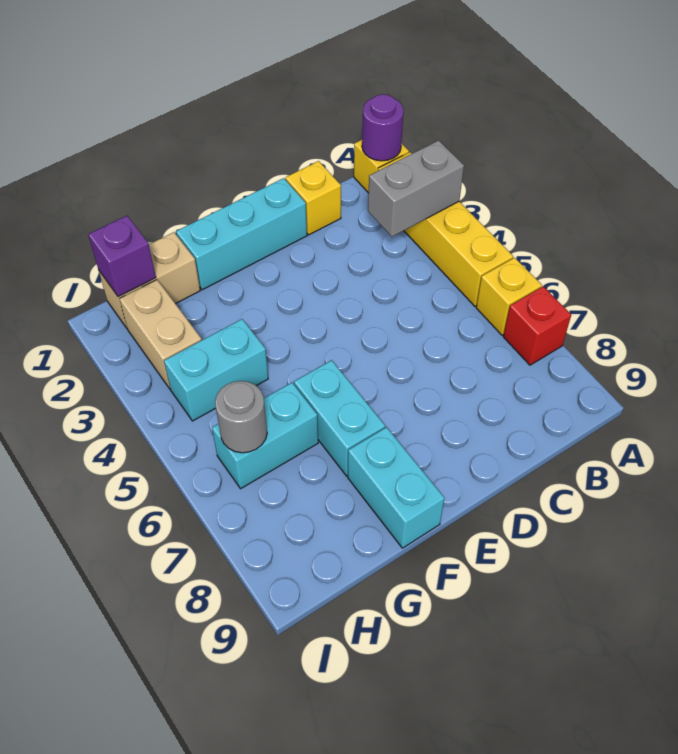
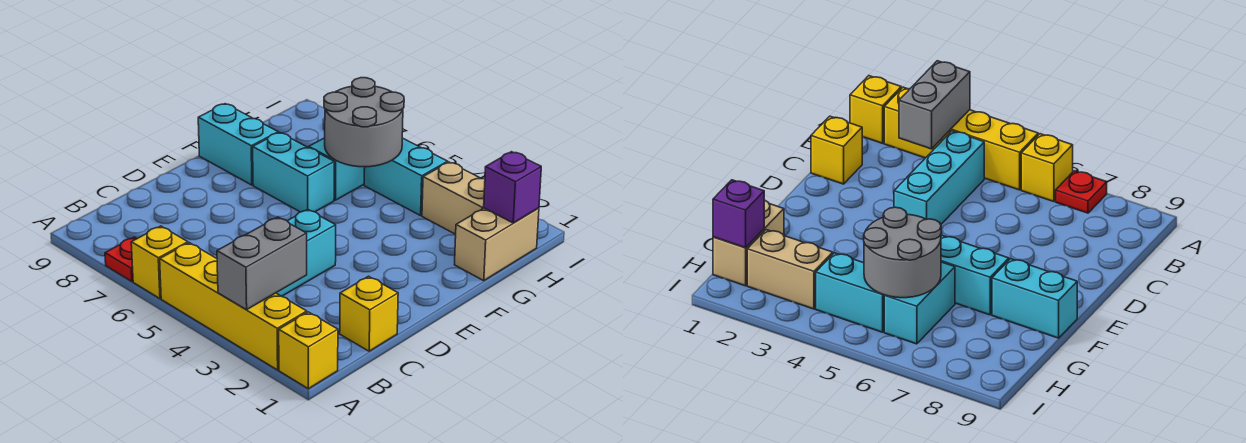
purple 1x1 round brick [362,94,403,161] -> none
red 1x1 brick [503,286,571,365] -> red 1x1 plate [105,237,137,281]
cyan 1x3 brick [176,178,307,290] -> cyan 1x3 brick moved to [277,209,336,296]
cyan 1x2 brick [164,319,268,421] -> cyan 1x2 brick turned to [364,138,448,216]
grey 1x1 round brick [215,381,267,453] -> grey 2x2 round brick [324,78,404,167]

